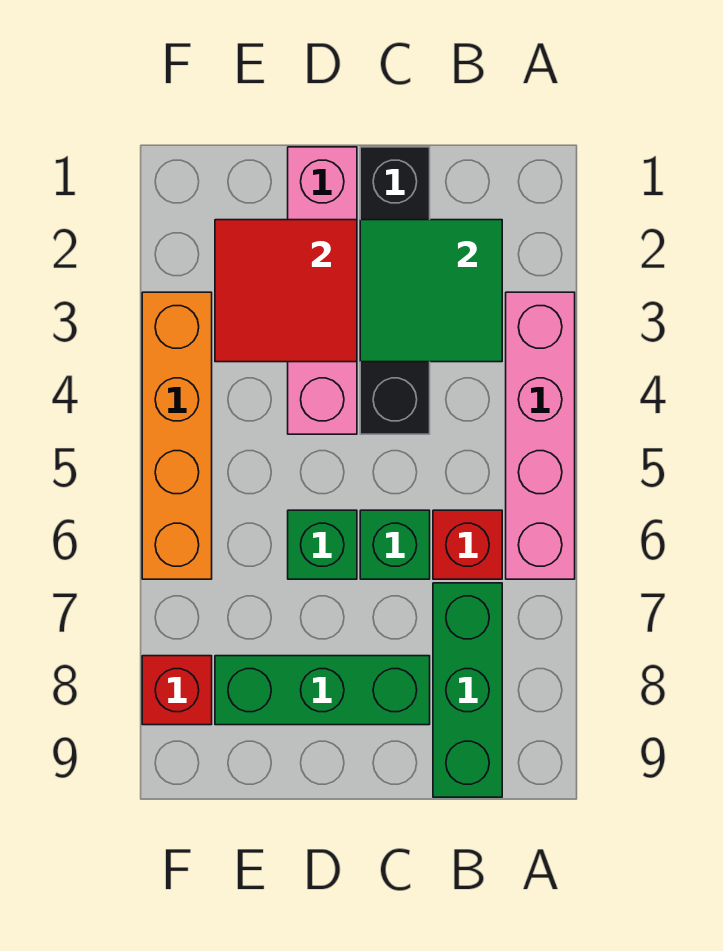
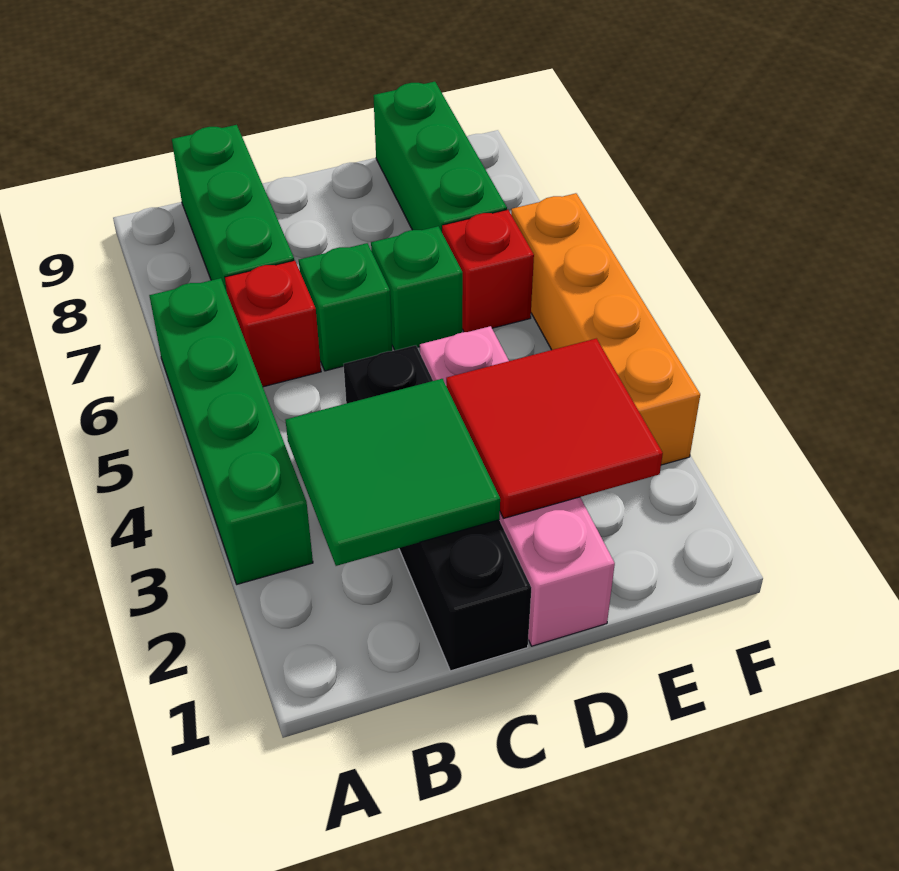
pink 1x4 brick [506,292,575,579] -> green 1x4 brick [149,278,313,584]
green 1x3 brick [215,656,430,725] -> green 1x3 brick turned to [373,82,507,232]
red 1x1 brick [142,656,212,725] -> red 1x1 brick moved to [442,210,534,332]

